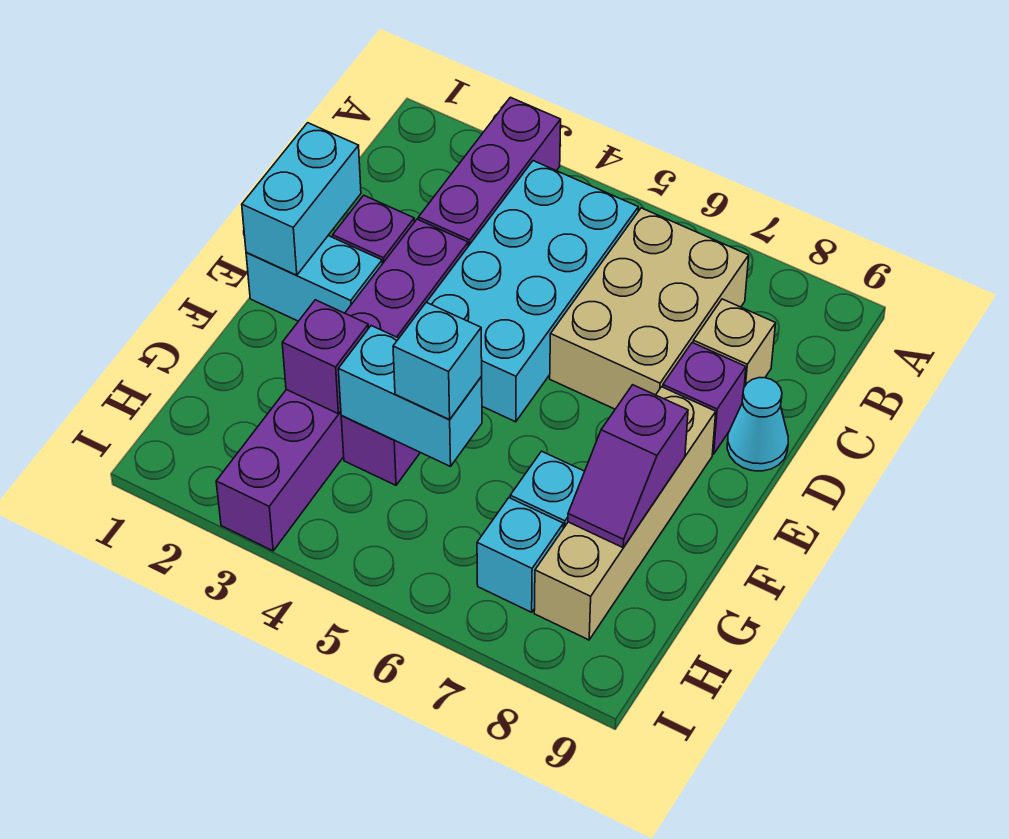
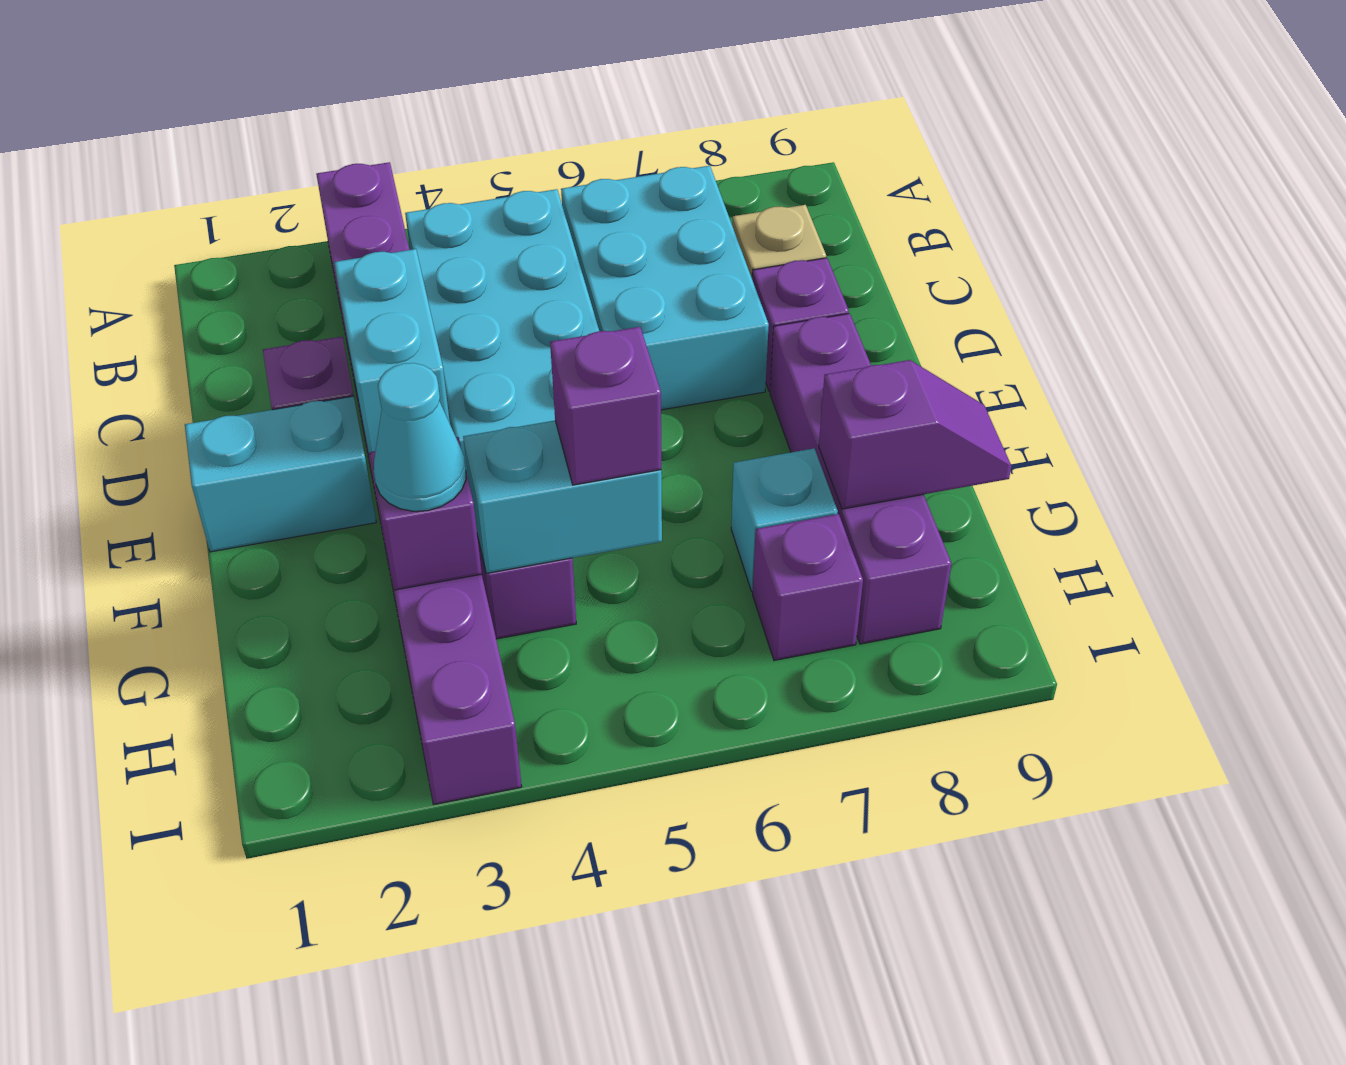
tan 2x3 brick [550,208,749,409] -> cyan 2x3 brick [561,166,769,410]
cyan 1x2 brick [242,123,361,275] -> cyan 1x2 brick moved to [334,249,450,454]
cyan 1x1 cone [727,378,788,471] -> cyan 1x1 cone moved to [374,363,466,511]
tan 1x4 brick [534,387,716,640] -> purple 1x4 brick [770,313,951,644]
purple 1x2 slope [568,385,688,547] -> purple 1x2 slope turned to [819,360,1011,509]
cyan 1x1 brick [393,302,482,420] -> purple 1x1 brick [550,327,661,485]
cyan 1x1 brick [477,498,563,612] -> purple 1x1 brick [753,514,863,660]

